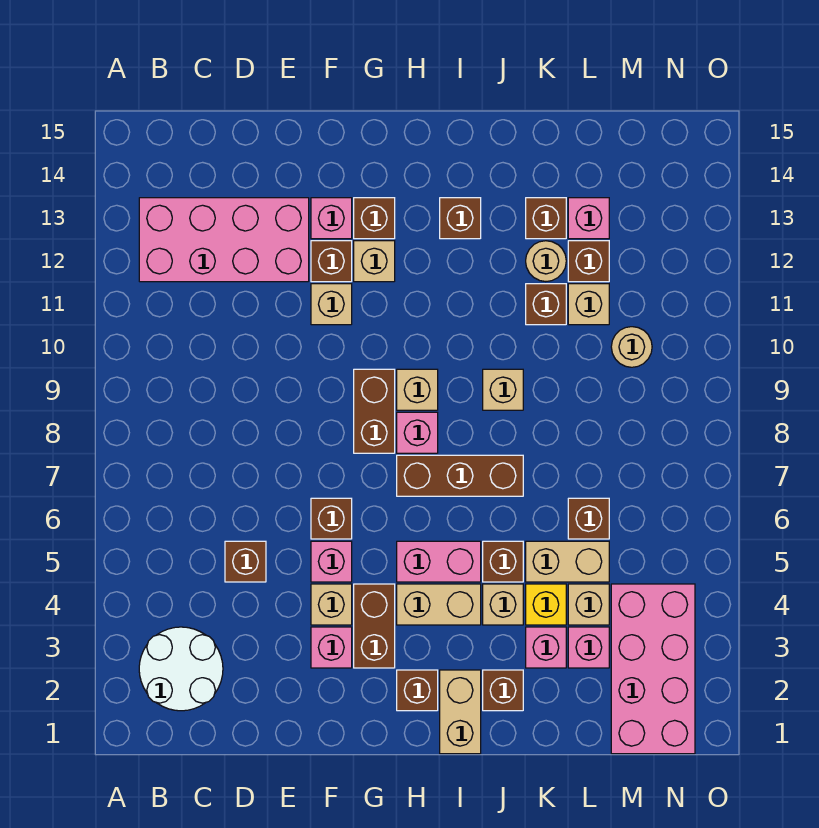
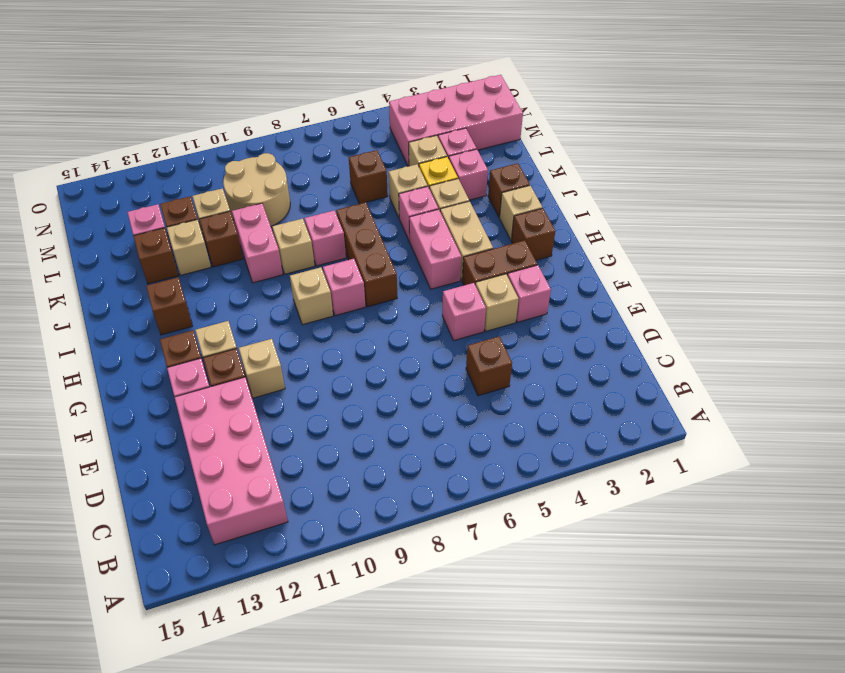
white 2x2 round brick [139,627,223,711] -> none
brown 1x1 brick [311,498,352,539] -> none
brown 1x2 brick [354,369,395,453] -> none
tan 1x2 brick [440,670,481,754] -> tan 1x1 brick [500,186,542,240]
brown 1x1 brick [483,541,523,582] -> pink 1x1 brick [399,186,438,241]
none -> pink 1x1 brick [304,210,346,266]
none -> pink 1x2 brick [232,203,283,283]
tan 1x2 brick [526,541,609,582] -> tan 1x1 brick [389,164,428,217]
tan 1x1 round brick [526,241,566,282] -> tan 1x1 brick [167,220,211,275]
tan 1x1 round brick [611,327,652,367] -> tan 2x2 round brick [223,153,290,226]

